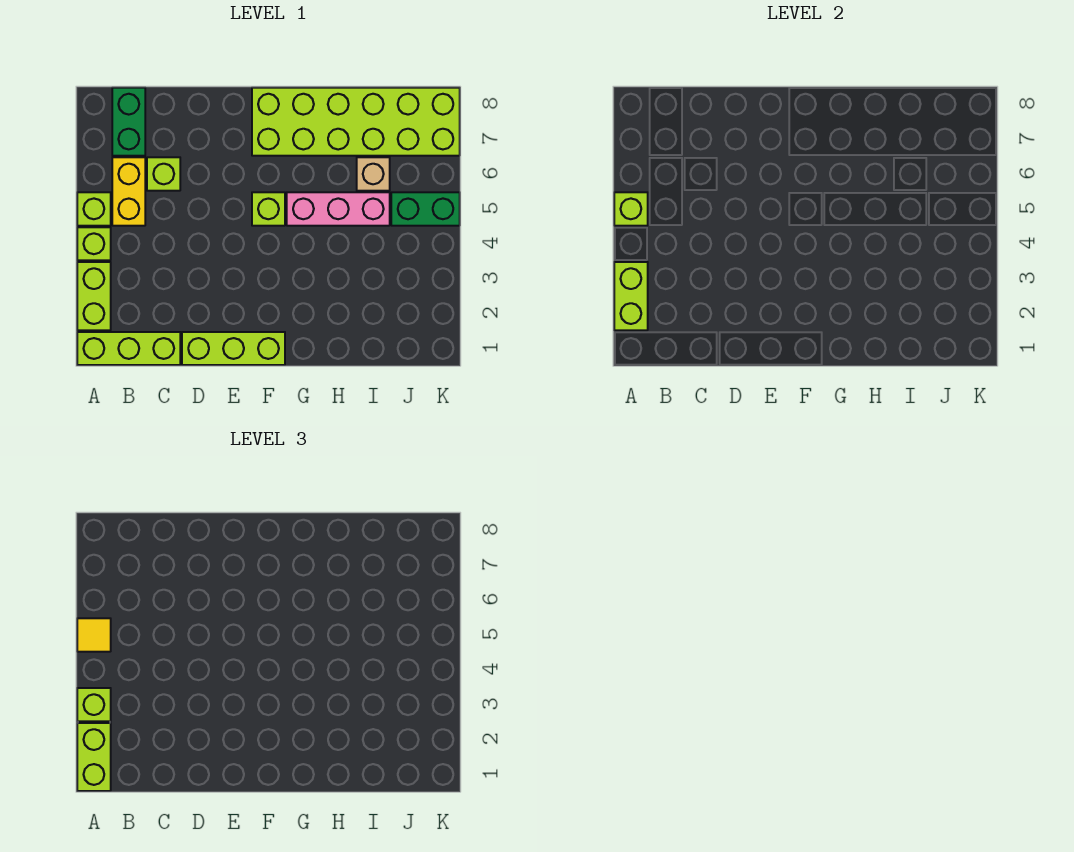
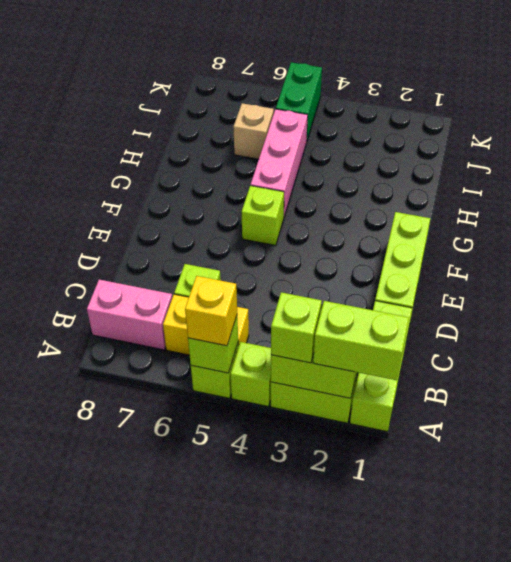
yellow 1x1 tile [77,618,111,652] -> yellow 1x1 brick [185,276,237,346]
green 1x2 brick [112,88,145,156] -> pink 1x2 brick [87,280,172,350]
lime 2x6 brick [252,88,460,156] -> none

